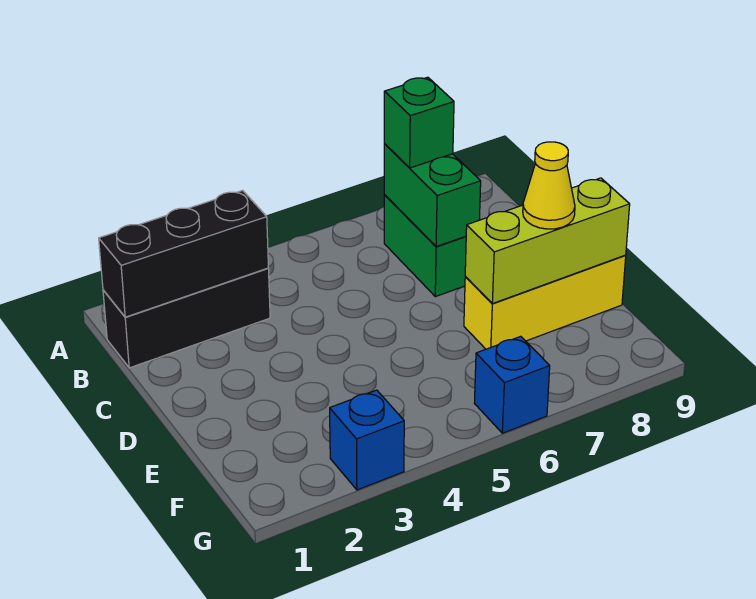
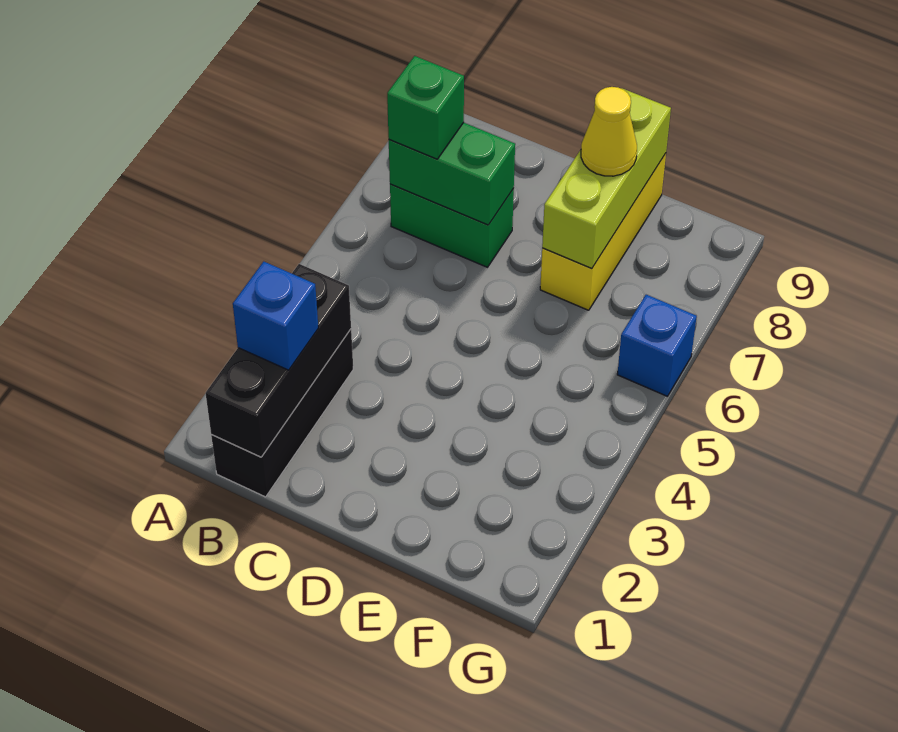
blue 1x1 brick [330,390,404,490] -> blue 1x1 brick moved to [233,262,318,370]

